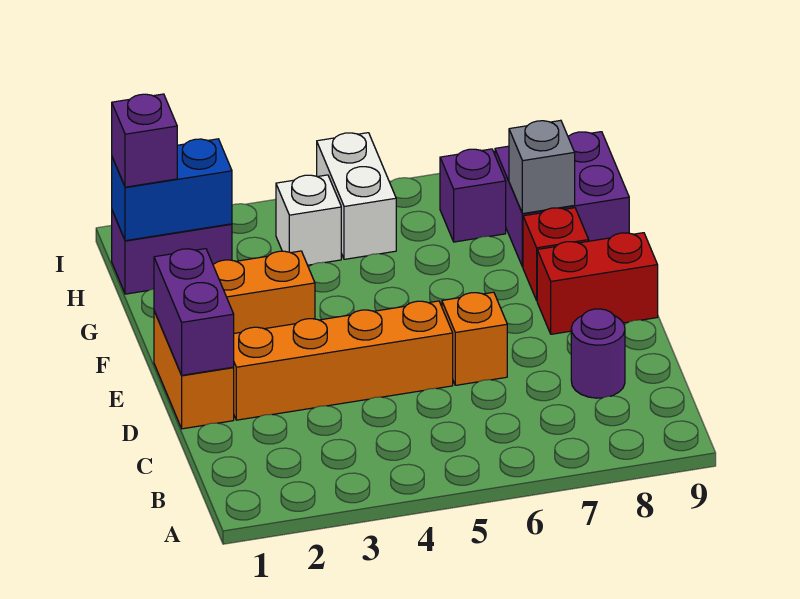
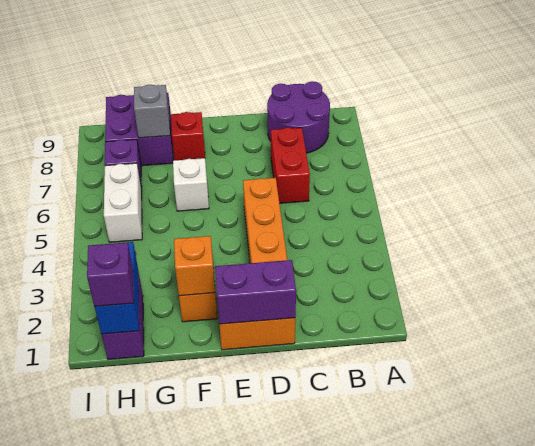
purple 1x1 round brick [571,309,625,398] -> purple 2x2 round brick [267,81,330,153]
orange 1x1 brick [442,292,507,385] -> orange 1x1 brick moved to [174,236,215,296]
red 1x2 brick [537,233,658,334] -> red 1x2 brick moved to [271,128,310,203]
white 1x1 brick [276,175,341,265] -> white 1x1 brick moved to [173,158,209,211]
white 1x2 brick [317,133,396,259] -> white 1x2 brick turned to [104,163,142,242]

